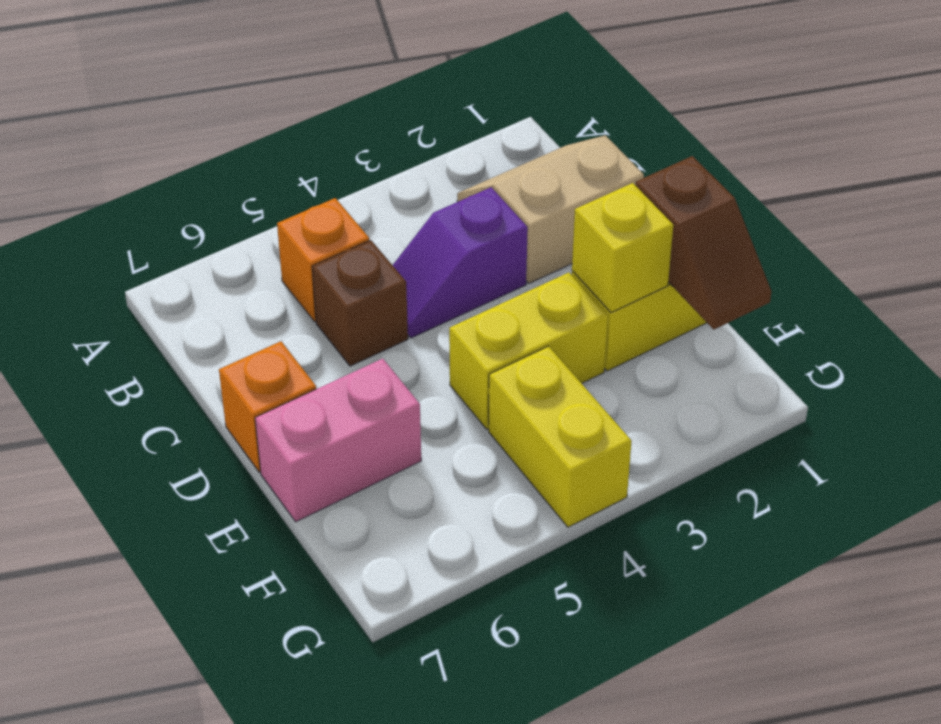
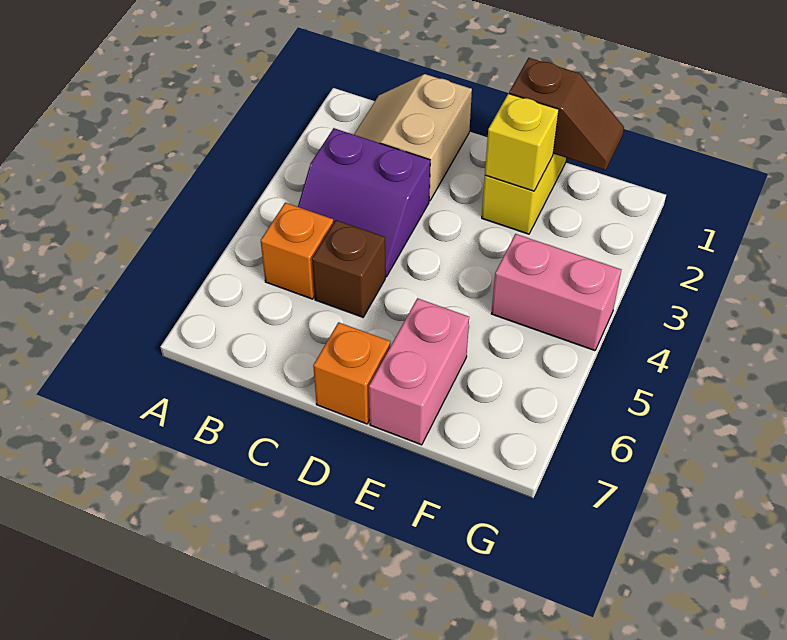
purple 1x2 slope [393,187,528,338] -> purple 2x2 slope [298,128,430,277]
yellow 1x2 brick [449,272,608,429] -> none
yellow 1x2 brick [489,346,632,527] -> pink 1x2 brick [491,234,621,351]

